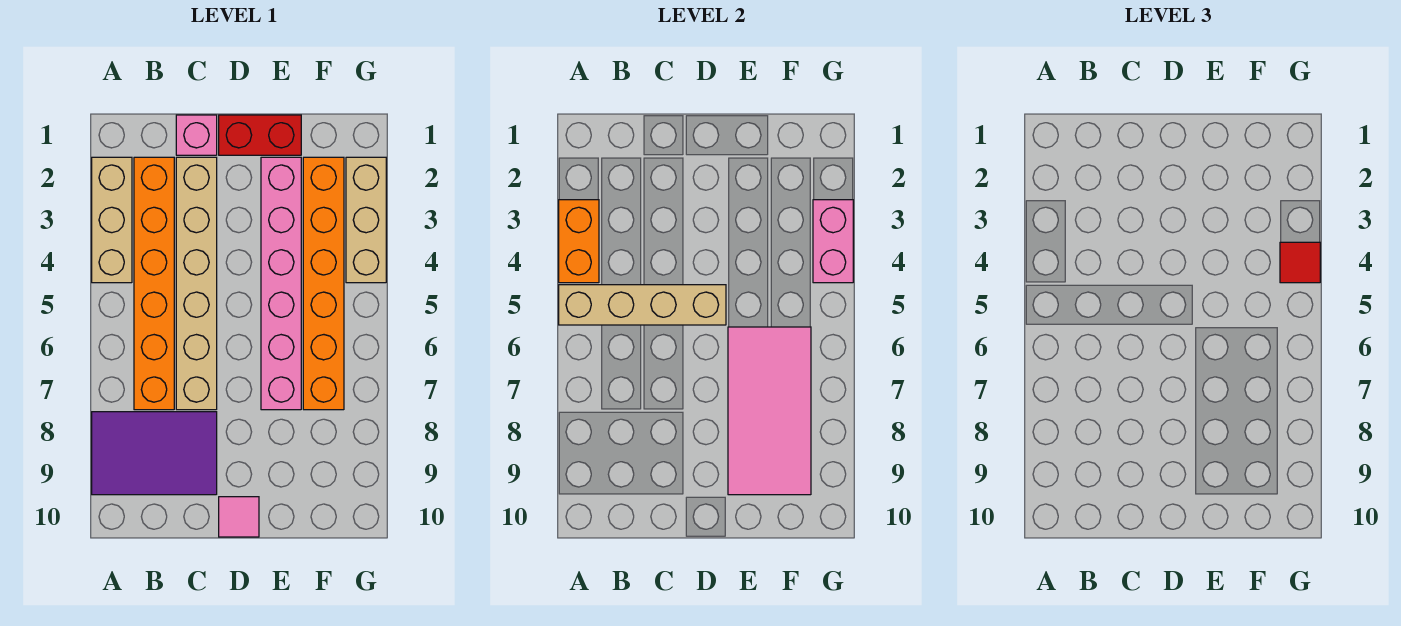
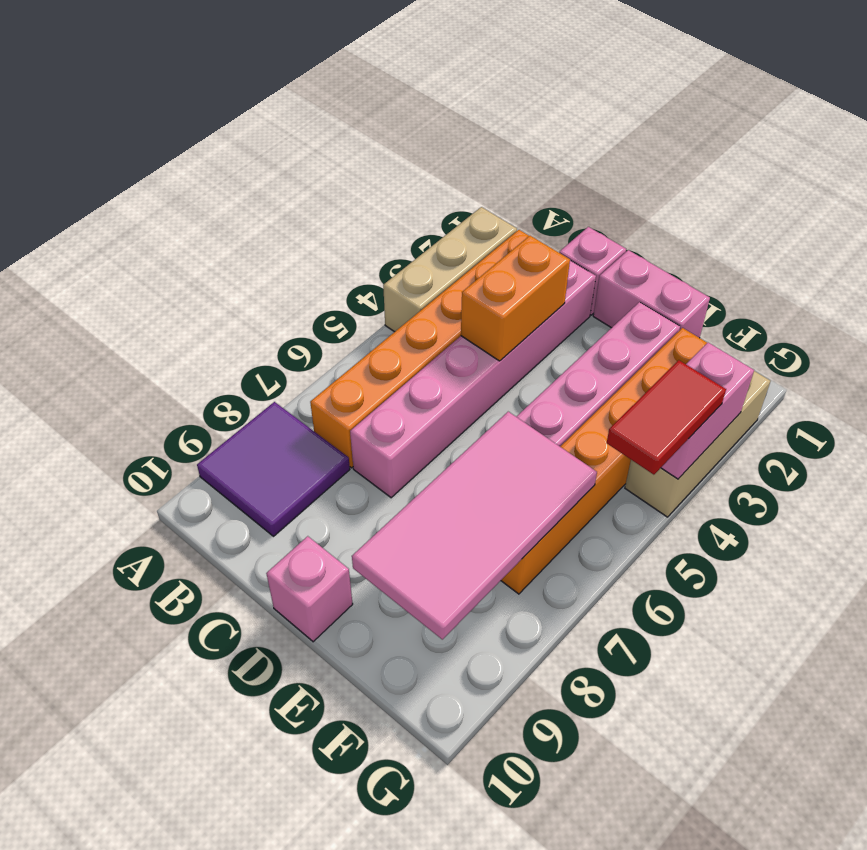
orange 1x2 brick [559,200,599,283] -> orange 1x2 brick moved to [461,236,570,361]
tan 1x4 brick [559,285,726,325] -> none
purple 2x3 tile [92,412,217,495] -> purple 2x2 tile [197,402,350,536]
tan 1x6 brick [176,157,217,410] -> pink 1x6 brick [350,260,596,498]
red 1x2 brick [219,115,301,155] -> pink 1x2 brick [593,250,710,338]
pink 1x1 tile [219,497,259,537] -> pink 1x1 brick [266,536,353,642]
red 1x1 tile [1280,242,1320,283] -> red 1x2 tile [607,360,726,475]

